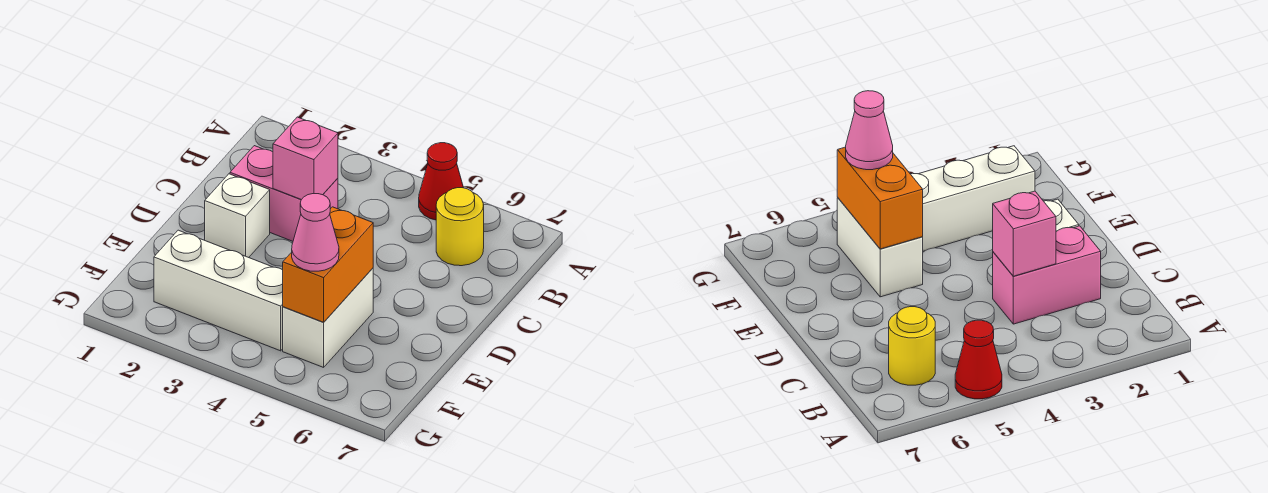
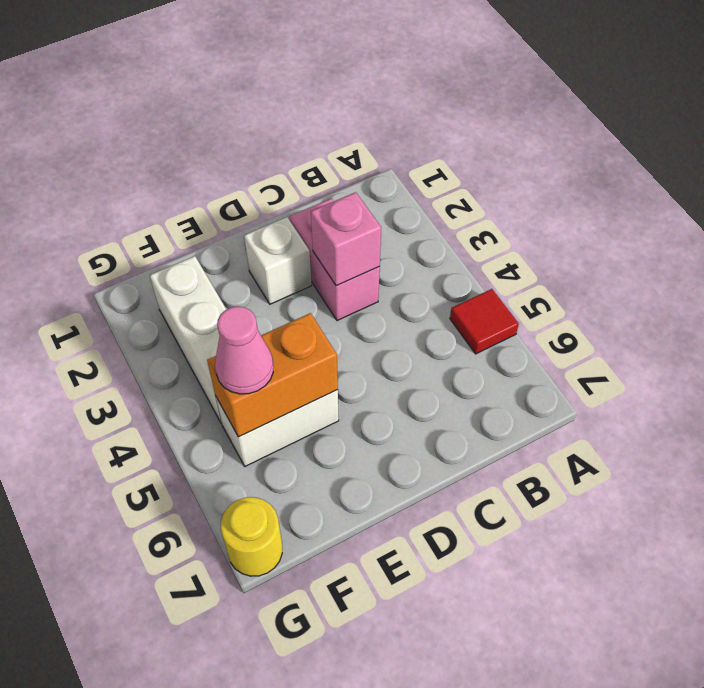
red 1x1 cone [419,143,464,220] -> red 1x1 tile [450,289,519,354]
yellow 1x1 round brick [436,188,484,266] -> yellow 1x1 round brick moved to [221,497,282,576]

